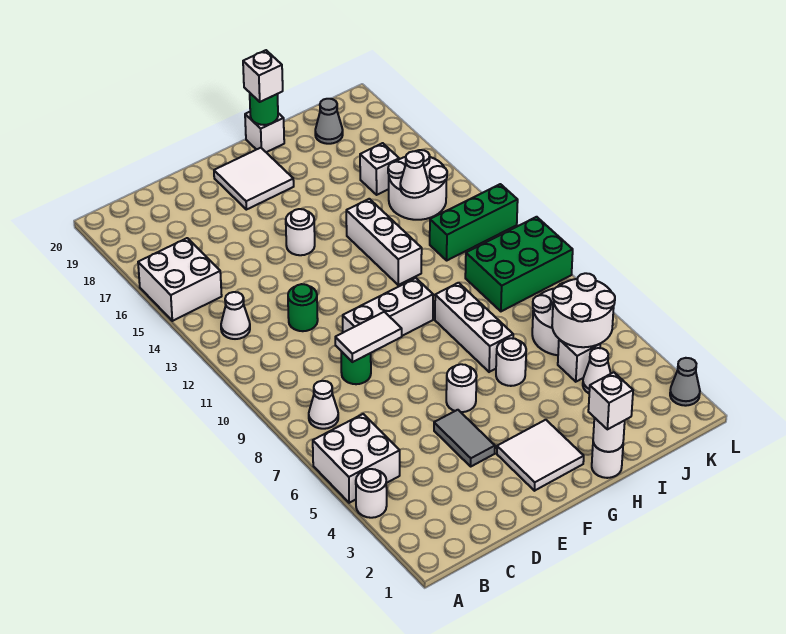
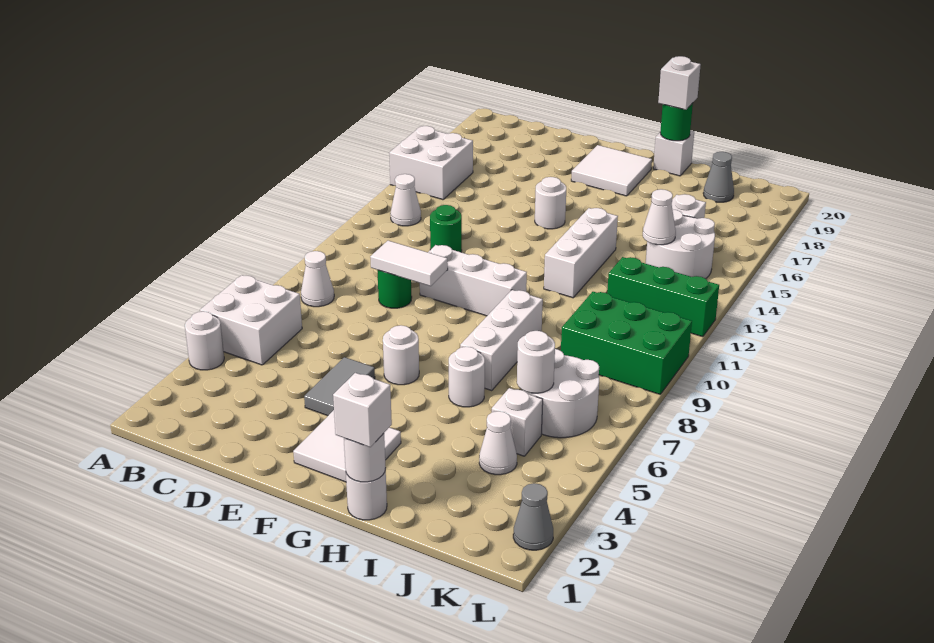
white 2x2 round brick [552,273,615,347] -> white 1x1 round brick [517,331,555,393]

